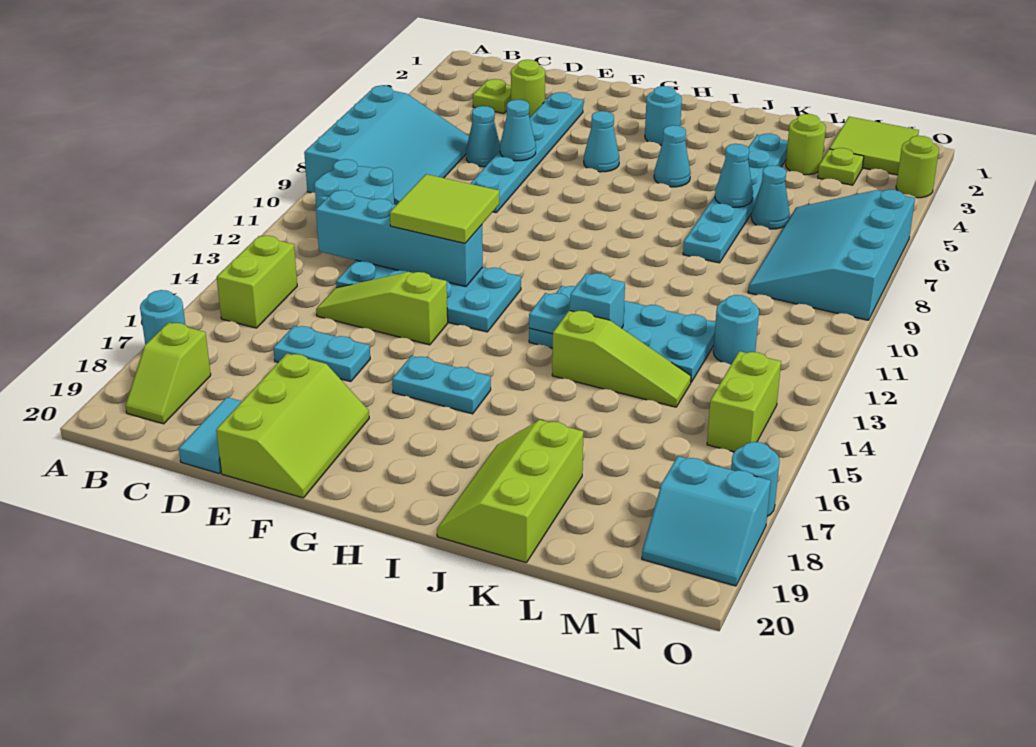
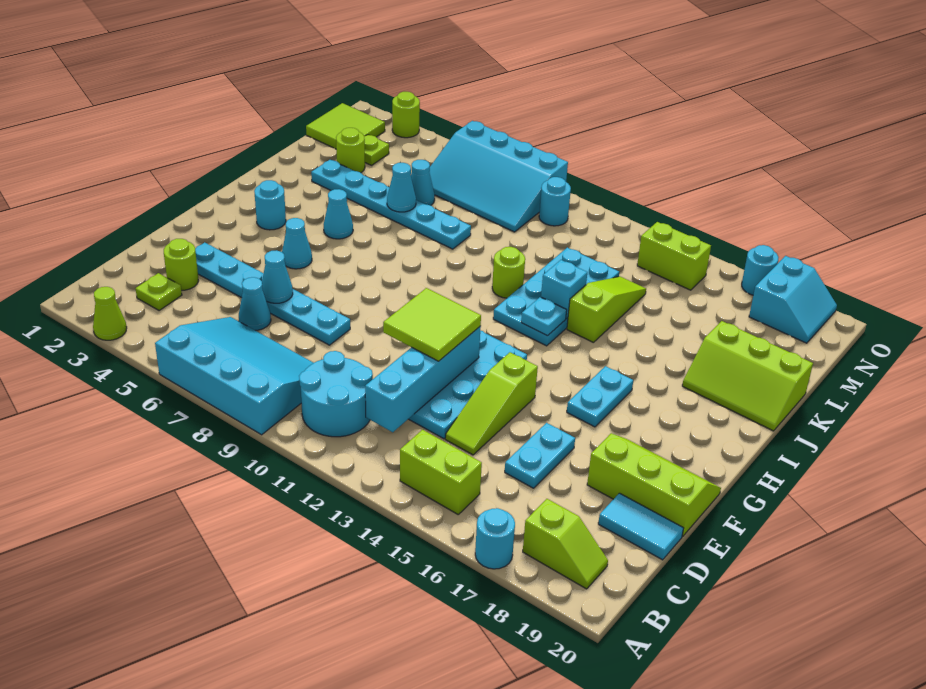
none -> lime 1x1 cone [93,287,127,340]
none -> lime 1x1 round brick [492,247,525,298]
cyan 1x1 round brick [713,295,759,365] -> cyan 1x1 round brick moved to [539,177,571,226]

